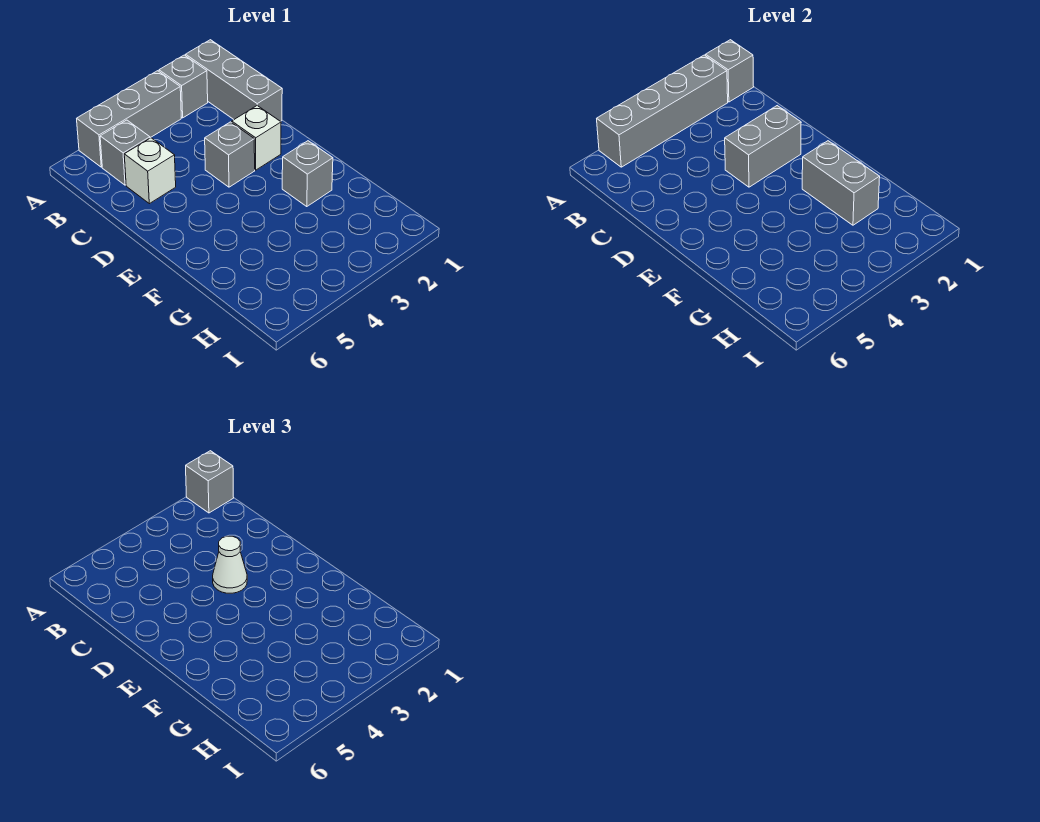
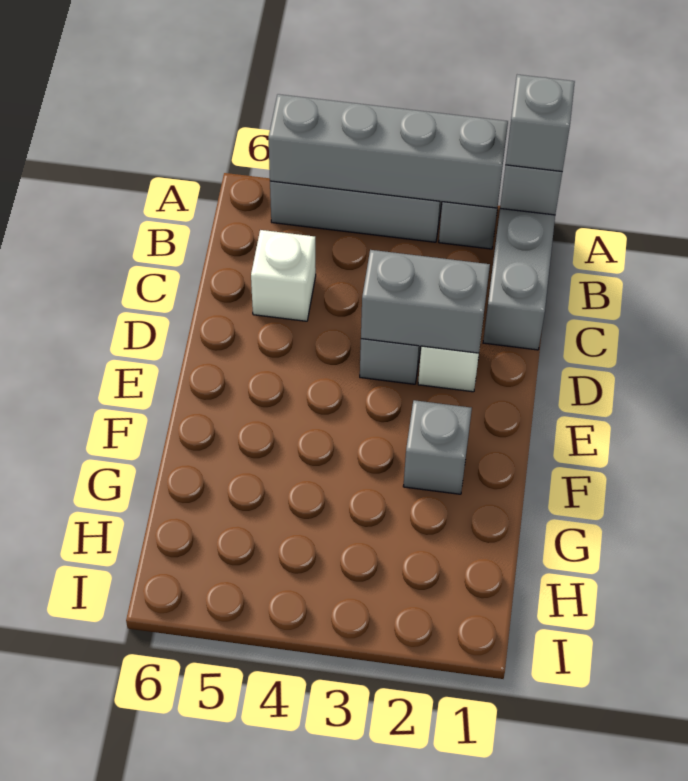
grey 1x1 brick [100,120,150,185] -> none
white 1x1 cone [213,536,247,593] -> none
grey 1x2 brick [802,141,880,225] -> none

